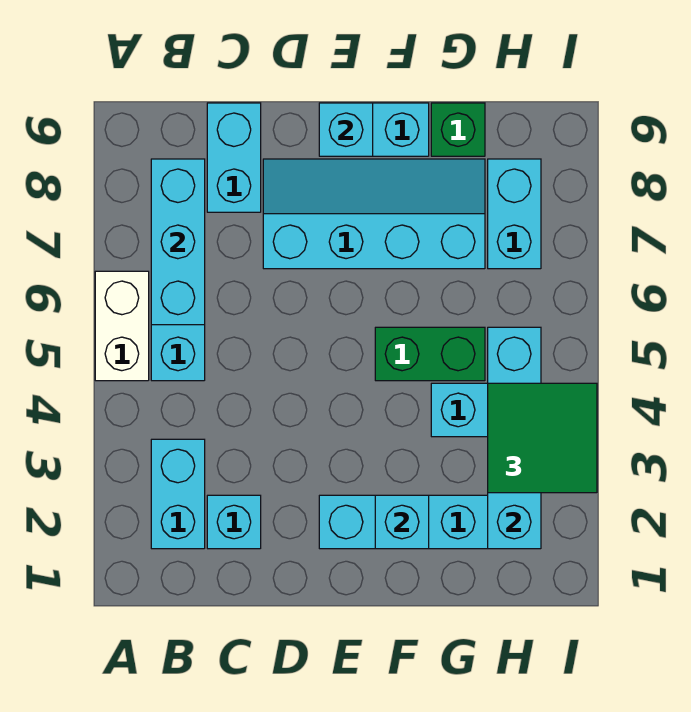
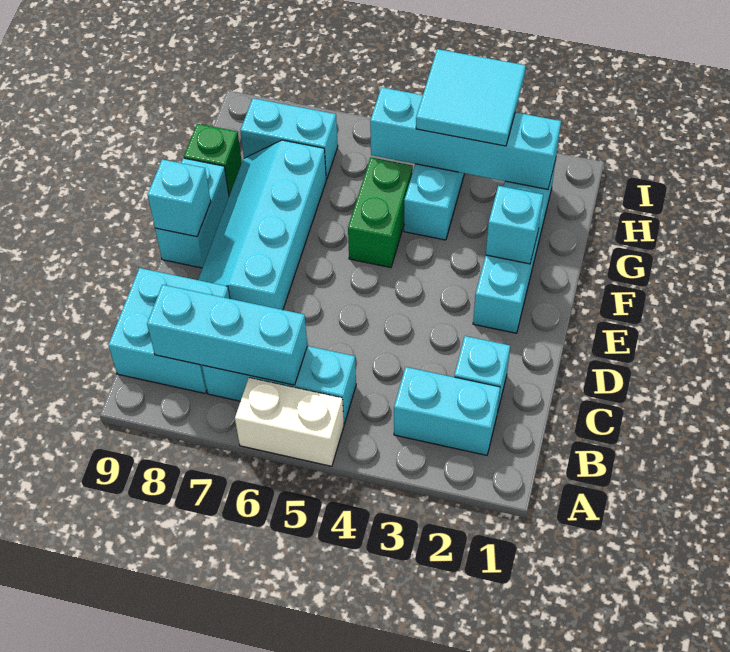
cyan 1x2 brick [207,103,261,212] -> cyan 2x2 brick [109,268,230,393]
green 2x2 tile [488,383,597,493] -> cyan 2x2 tile [416,49,526,146]

